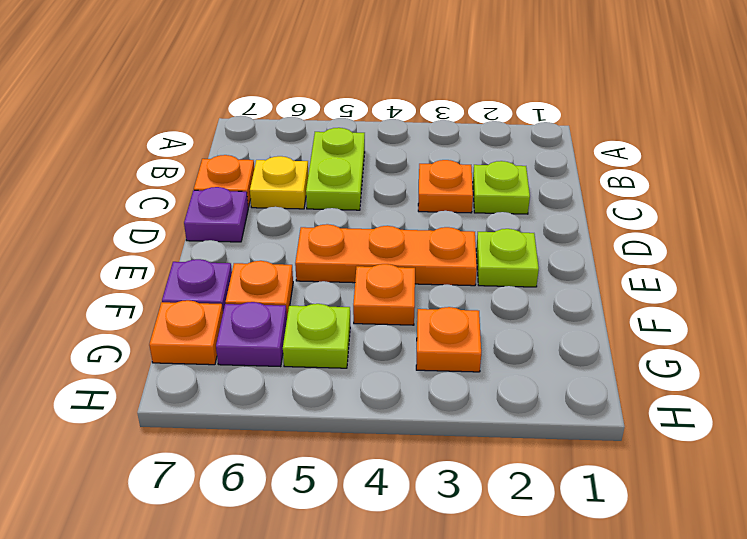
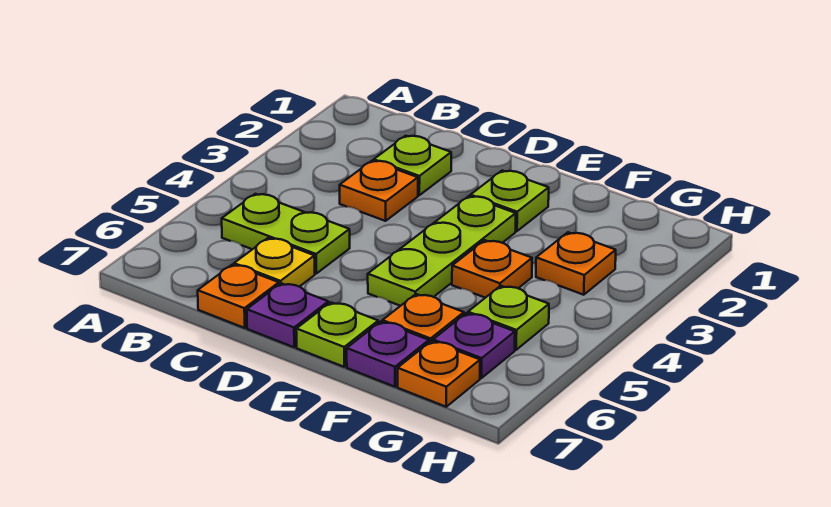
orange 1x3 plate [295,224,477,286] -> lime 1x3 plate [368,196,516,306]
none -> lime 1x1 plate [296,302,378,367]

